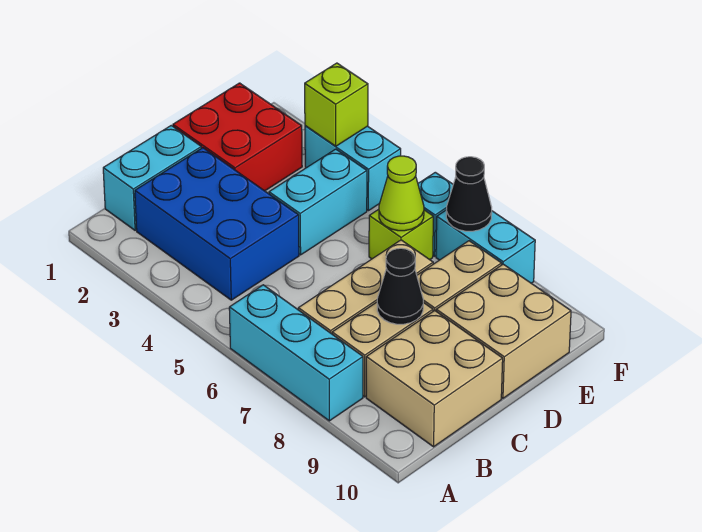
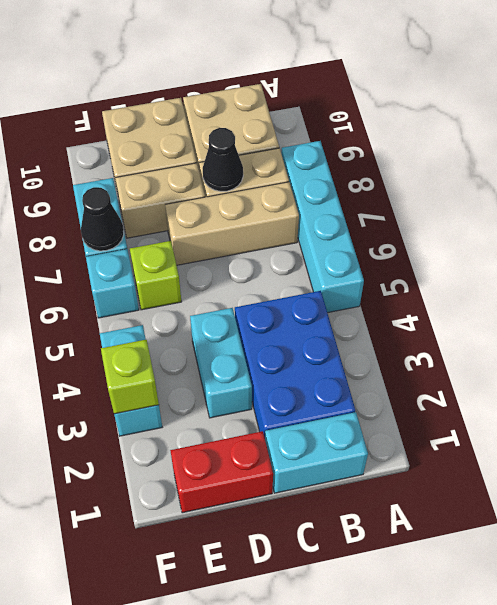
cyan 1x3 brick [229,285,363,421] -> cyan 1x4 brick [281,141,364,313]
red 2x2 brick [173,83,302,191] -> red 1x2 brick [170,431,273,513]
cyan 1x2 brick [269,149,367,255] -> cyan 1x2 brick turned to [190,308,252,418]
lime 1x1 cone [379,156,424,231] -> none

